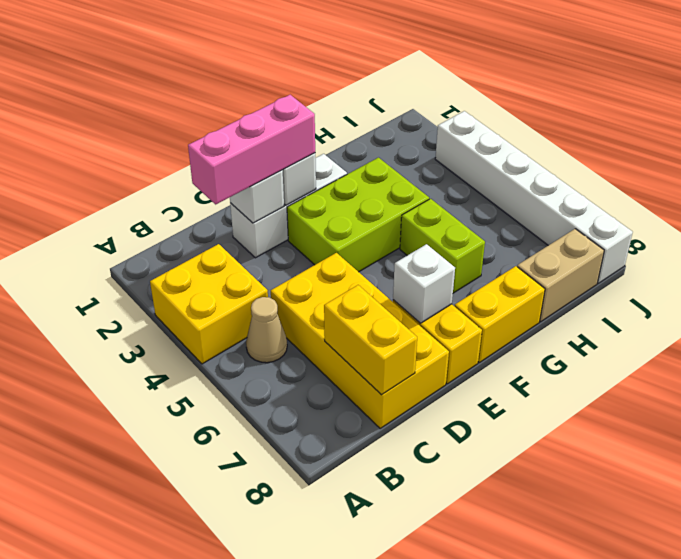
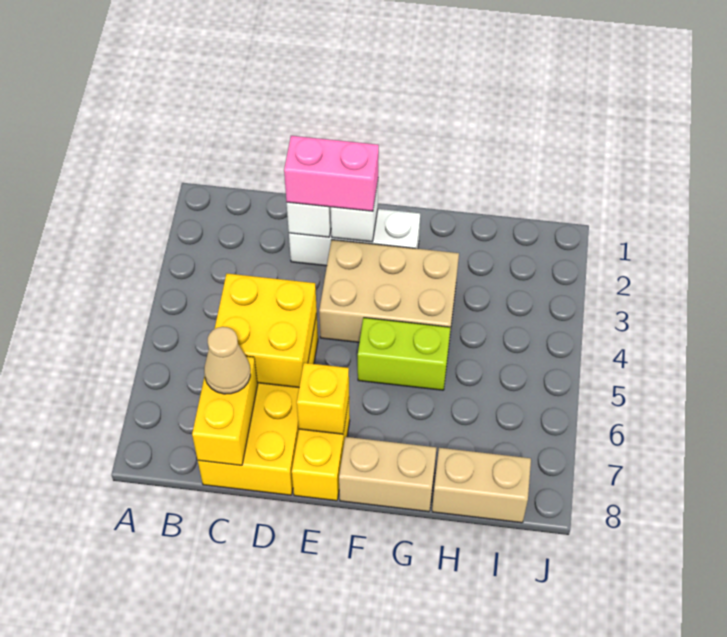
yellow 2x2 brick [150,244,268,364] -> yellow 2x2 brick moved to [215,274,317,387]
tan 1x1 cone [246,297,287,363] -> tan 1x1 cone moved to [204,327,250,394]
pink 1x3 brick [188,95,315,204] -> pink 1x2 brick [284,136,379,211]
lime 2x3 brick [287,158,429,272] -> tan 2x3 brick [319,240,459,342]
white 1x1 brick [393,244,455,323] -> yellow 1x1 brick [297,363,349,434]
yellow 1x2 brick [455,266,545,363] -> tan 1x2 brick [339,437,436,512]
lime 1x2 brick [400,199,485,293] -> lime 1x2 brick turned to [358,318,450,390]
white 1x6 brick [435,111,633,283] -> none

